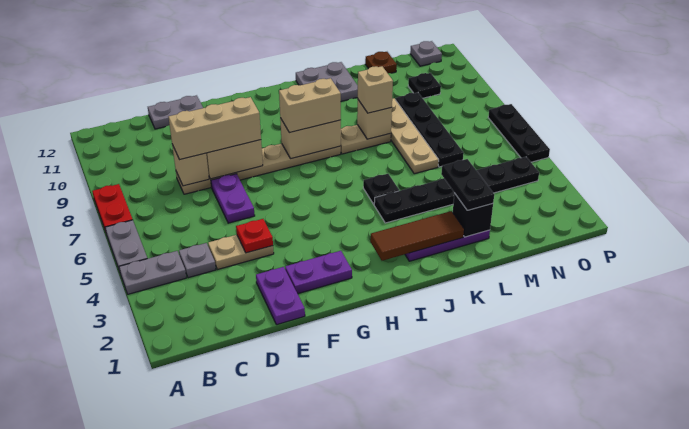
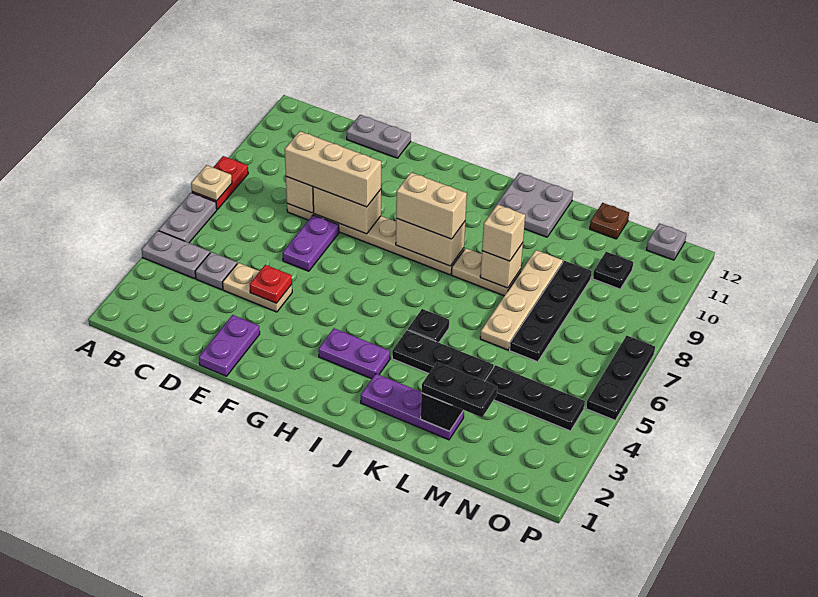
none -> tan 1x1 plate [191,165,232,201]
purple 1x2 plate [285,251,352,294] -> purple 1x2 plate moved to [318,328,390,379]
brown 1x3 tile [370,211,464,261] -> none
black 1x2 plate [441,159,494,210] -> black 1x2 plate turned to [421,362,497,417]

